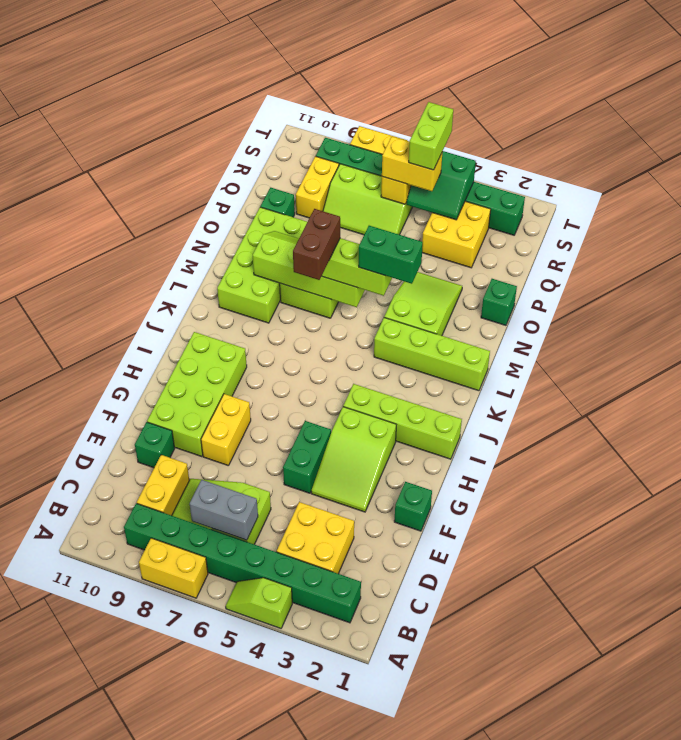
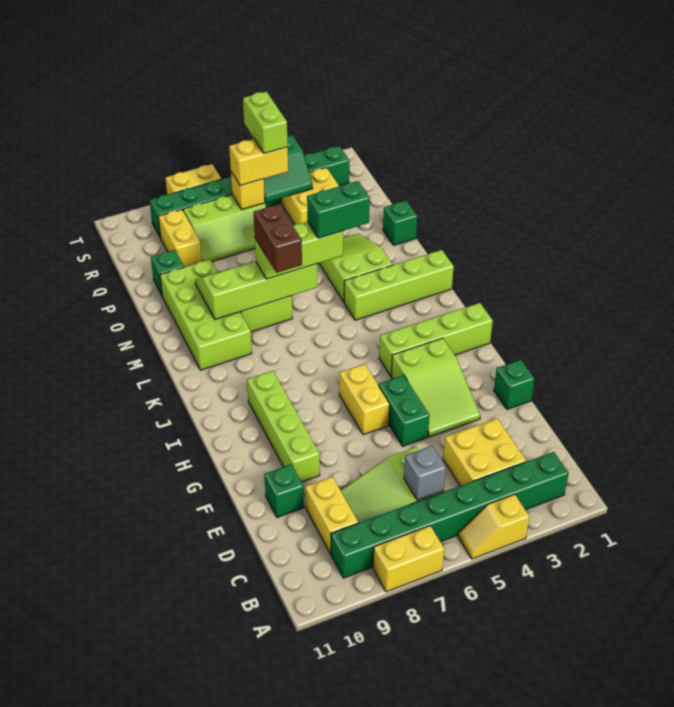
lime 1x2 slope [226,578,292,628] -> yellow 1x2 slope [458,494,529,559]
grey 1x2 brick [190,480,258,540] -> grey 1x1 brick [404,446,446,500]
yellow 1x2 brick [201,394,251,466] -> yellow 1x2 brick moved to [339,364,389,435]
lime 2x4 brick [147,332,247,457] -> lime 1x4 brick [247,371,320,482]

